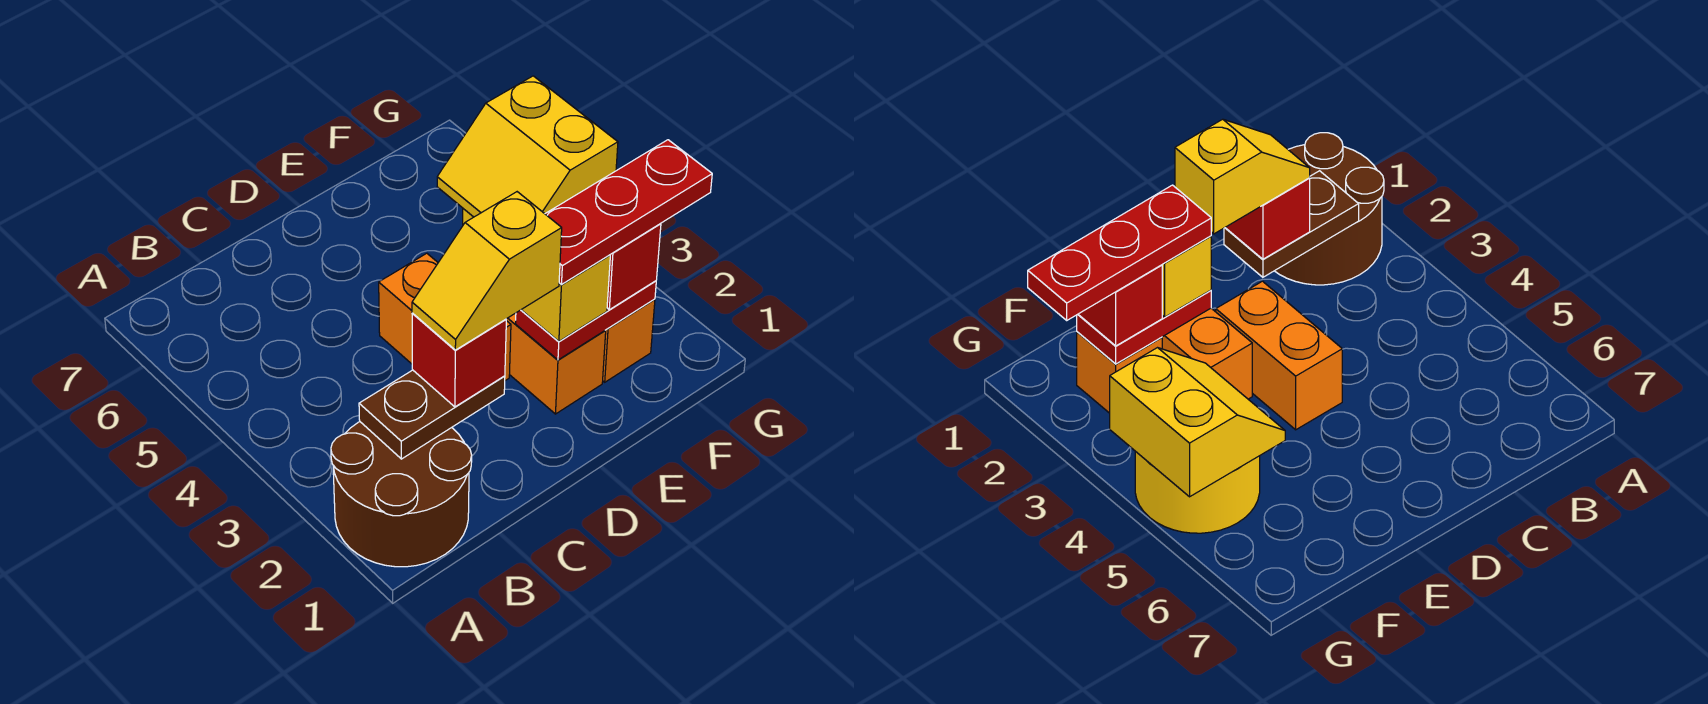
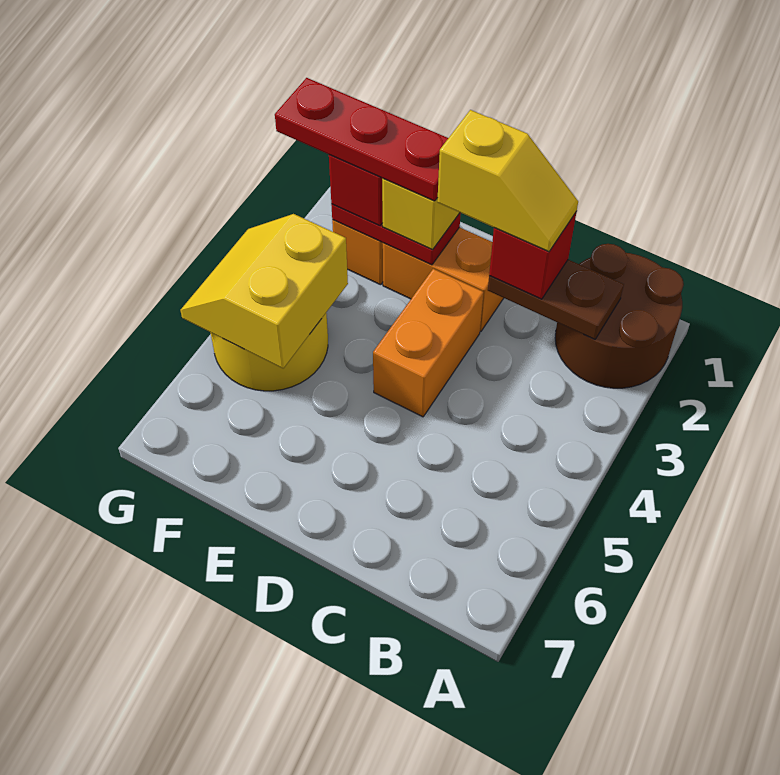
orange 1x2 brick [506,313,606,414] -> orange 1x2 brick turned to [383,227,504,332]
yellow 2x2 slope [437,76,618,217] -> yellow 2x2 slope turned to [180,214,348,368]

